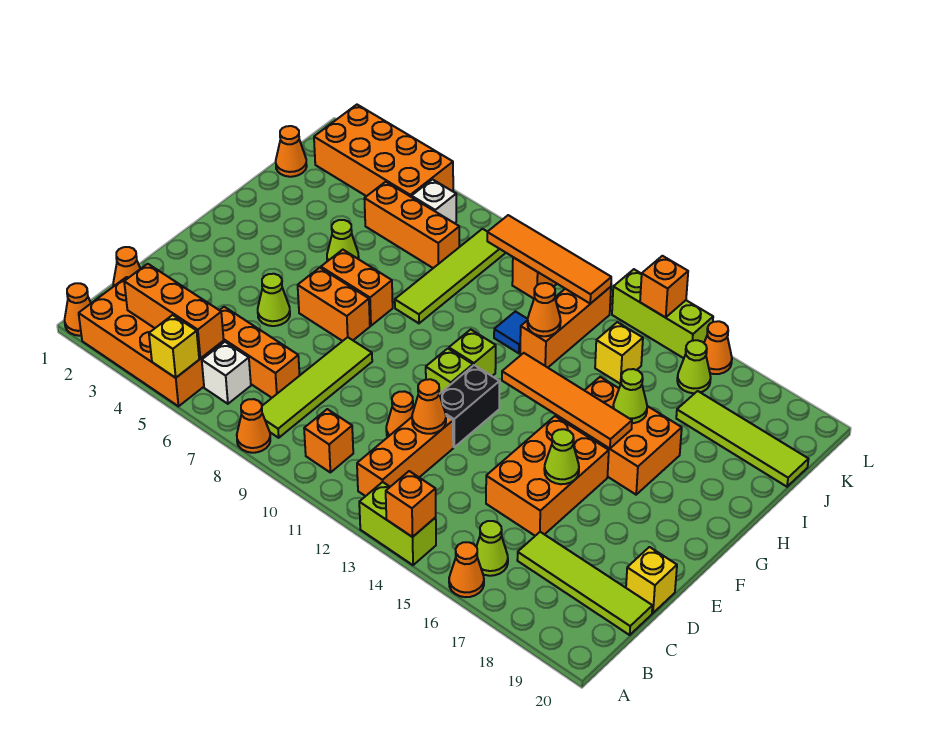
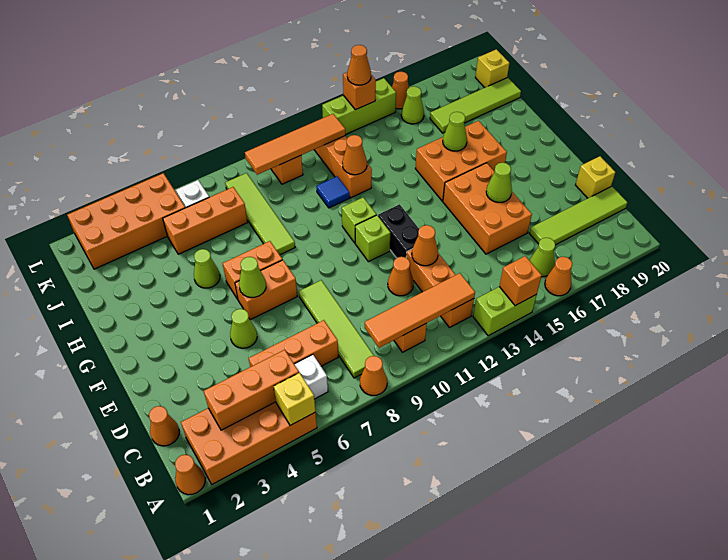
none -> lime 1x1 cone [239,257,266,298]
orange 1x4 tile [502,353,632,449] -> orange 1x4 tile moved to [365,273,475,348]
orange 1x1 cone [276,126,307,177] -> orange 1x1 cone moved to [347,45,371,85]
yellow 1x1 brick [595,322,643,384] -> yellow 1x1 brick moved to [475,49,509,88]

